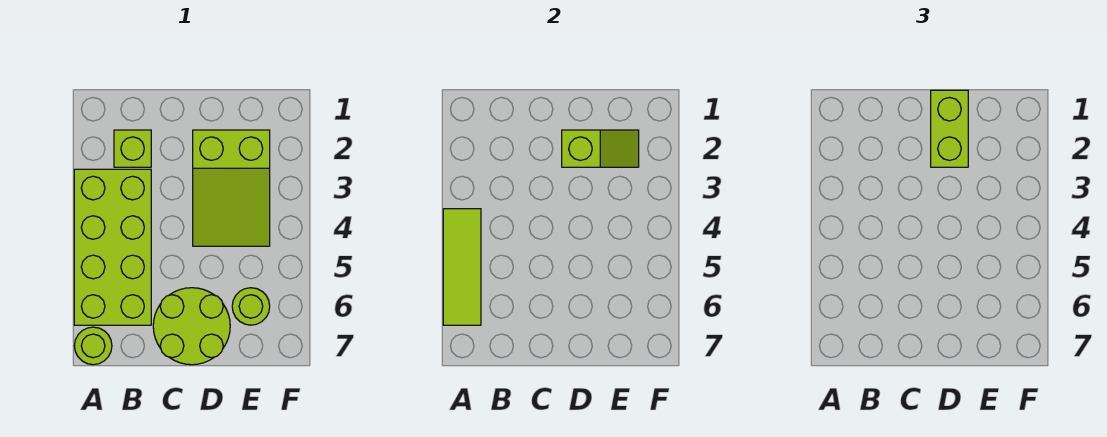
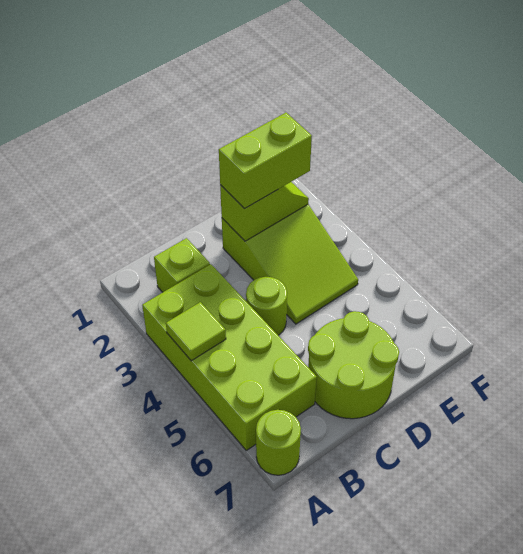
lime 1x3 tile [443,209,481,325] -> lime 1x1 tile [166,302,226,361]
lime 1x2 brick [931,90,968,167] -> lime 1x2 brick turned to [219,113,312,208]
lime 1x1 round brick [232,288,270,325] -> lime 1x1 round brick moved to [246,277,287,335]

